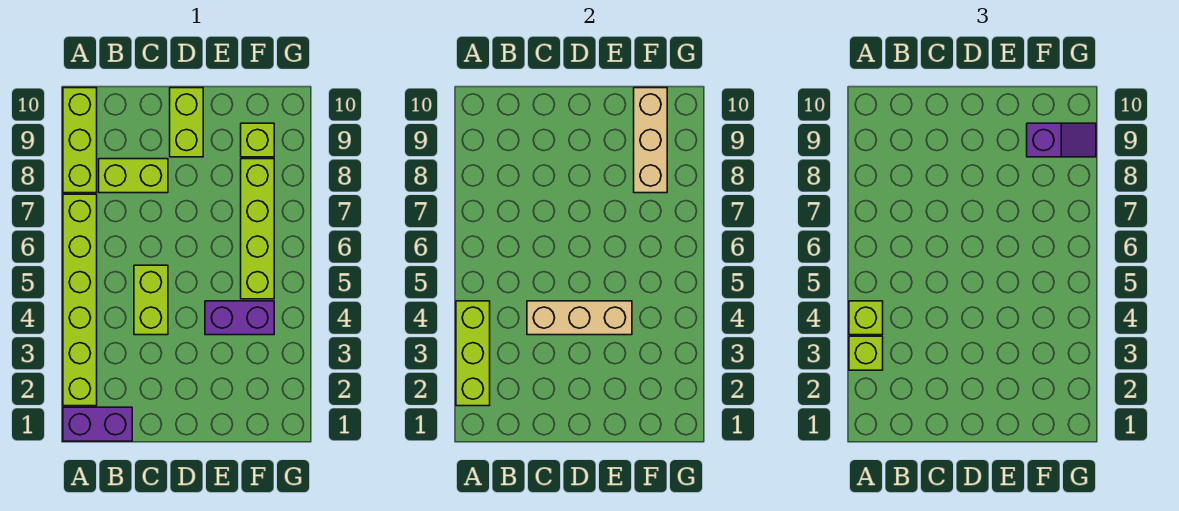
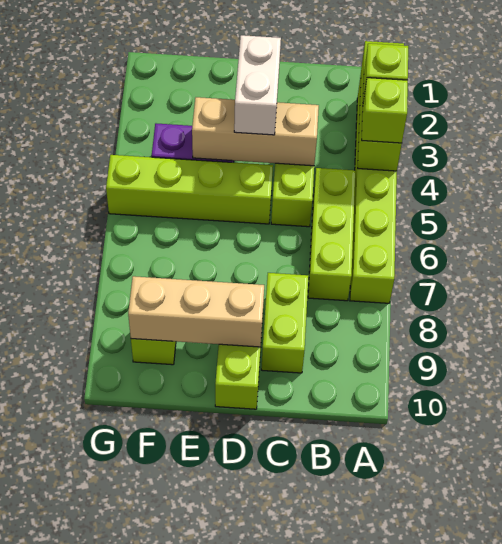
purple 1x2 brick [63,407,132,441] -> none
lime 1x3 brick [63,88,97,193] -> lime 1x3 brick moved to [308,168,355,301]
lime 1x2 brick [99,159,168,193] -> lime 1x2 brick turned to [261,273,308,373]
none -> white 1x2 brick [234,35,281,135]
lime 1x4 brick [241,159,274,299] -> lime 1x4 brick turned to [106,155,273,224]
tan 1x3 brick [634,88,667,193] -> tan 1x3 brick turned to [128,276,264,347]
purple 1x2 slope [1027,123,1096,157] -> none

